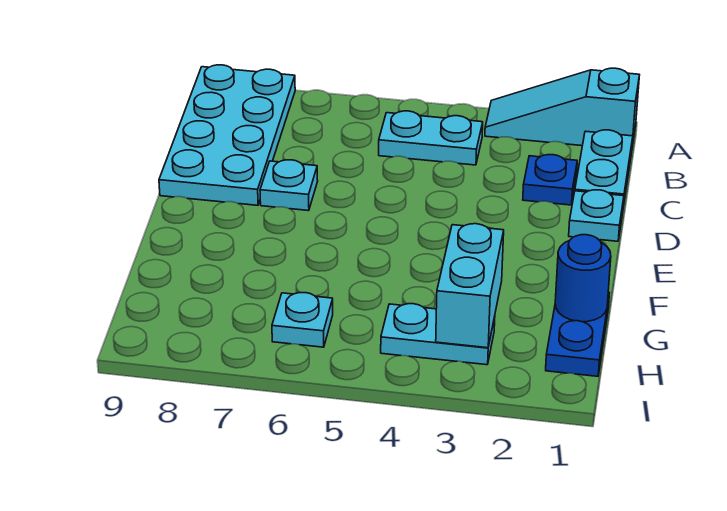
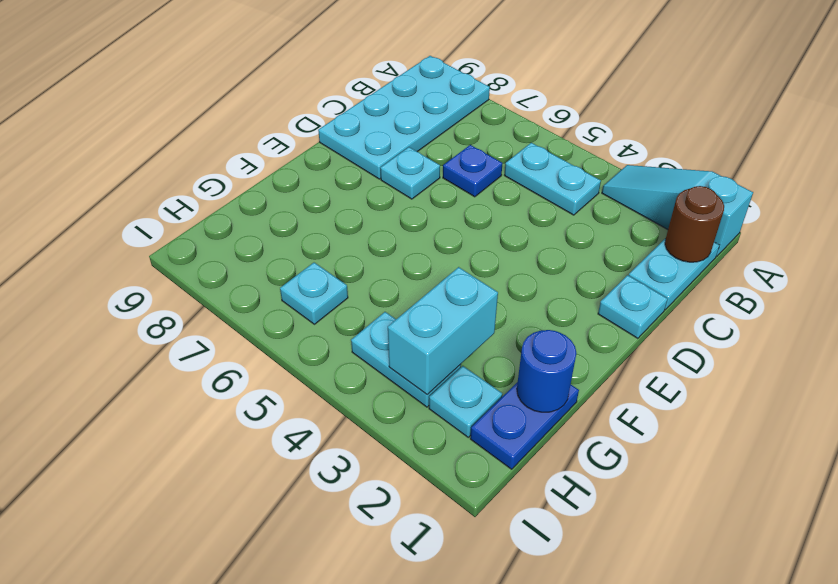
none -> brown 1x1 round brick [665,186,724,262]
blue 1x1 plate [523,155,577,205] -> blue 1x1 plate moved to [443,145,502,197]
none -> cyan 1x1 plate [429,366,502,437]

